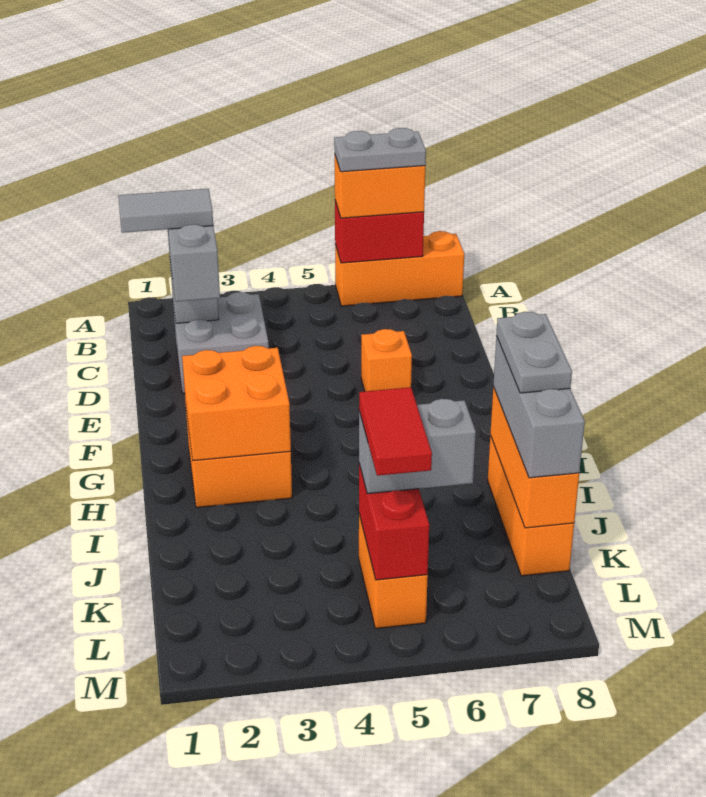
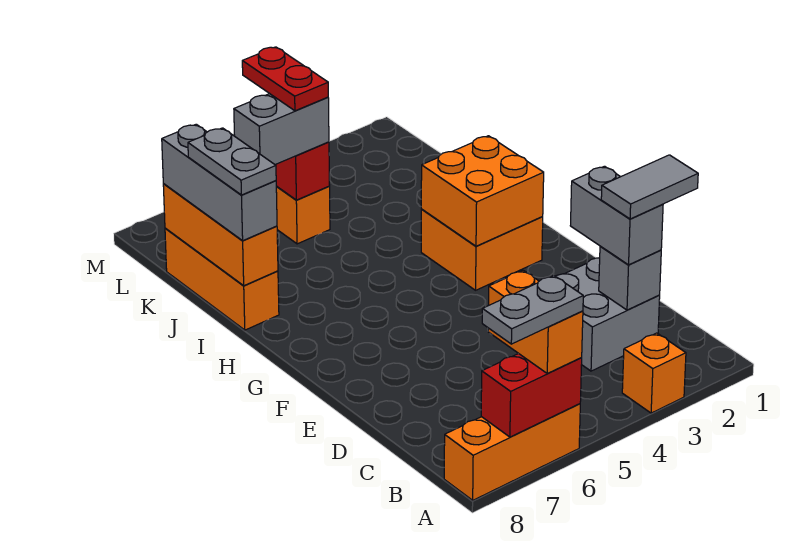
orange 1x2 brick [335,156,425,218] -> orange 1x2 brick turned to [488,270,583,373]
orange 1x1 brick [361,329,412,391] -> orange 1x1 brick moved to [622,333,686,413]
red 1x2 tile [359,387,432,476] -> red 1x2 plate [242,47,328,111]

